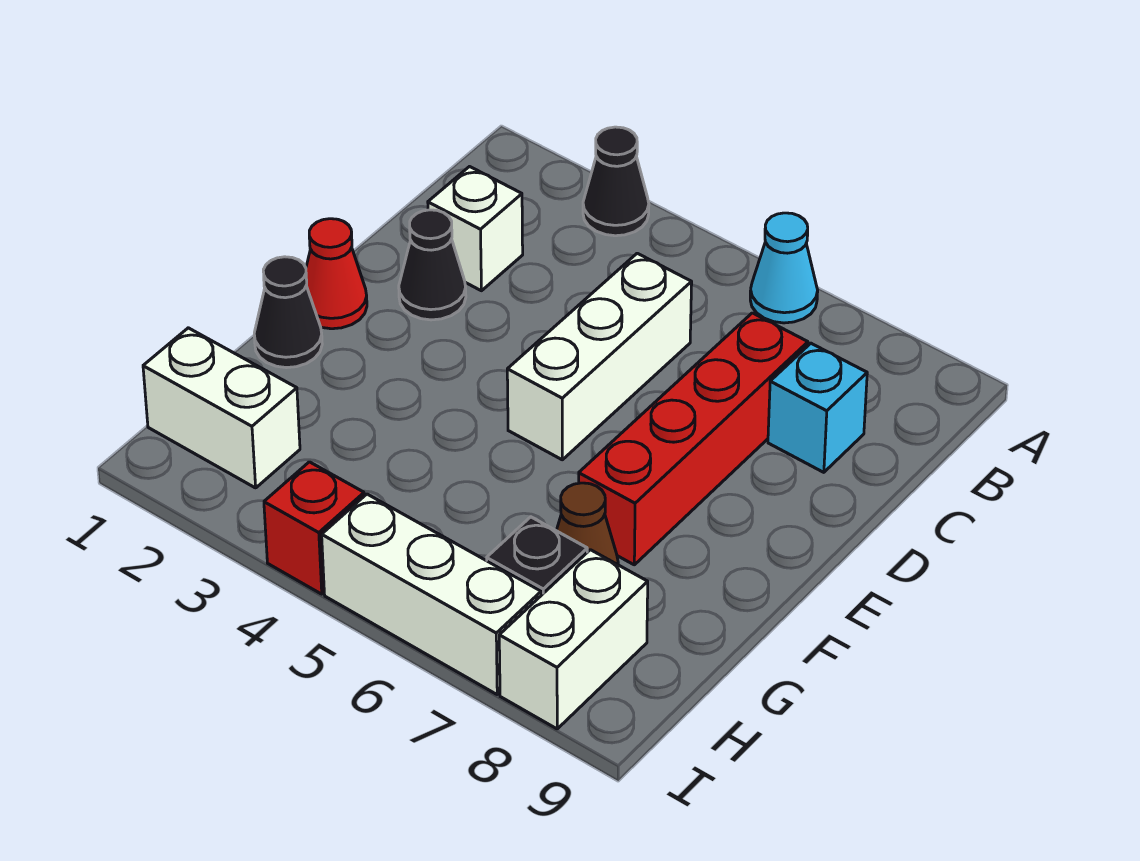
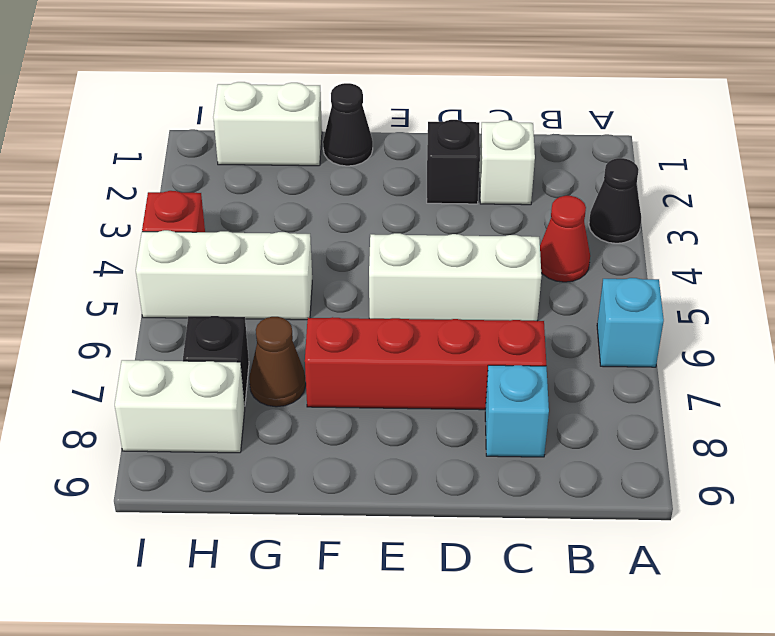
cyan 1x1 cone [750,213,818,323] -> cyan 1x1 brick [597,278,664,367]
black 1x1 cone [399,210,466,320] -> black 1x1 brick [427,120,480,204]
red 1x1 cone [306,219,367,329] -> red 1x1 cone moved to [540,196,590,282]
white 1x2 brick [143,328,300,488] -> white 1x2 brick turned to [213,82,322,166]
white 1x3 brick [322,494,541,694] -> white 1x3 brick turned to [136,230,312,320]

